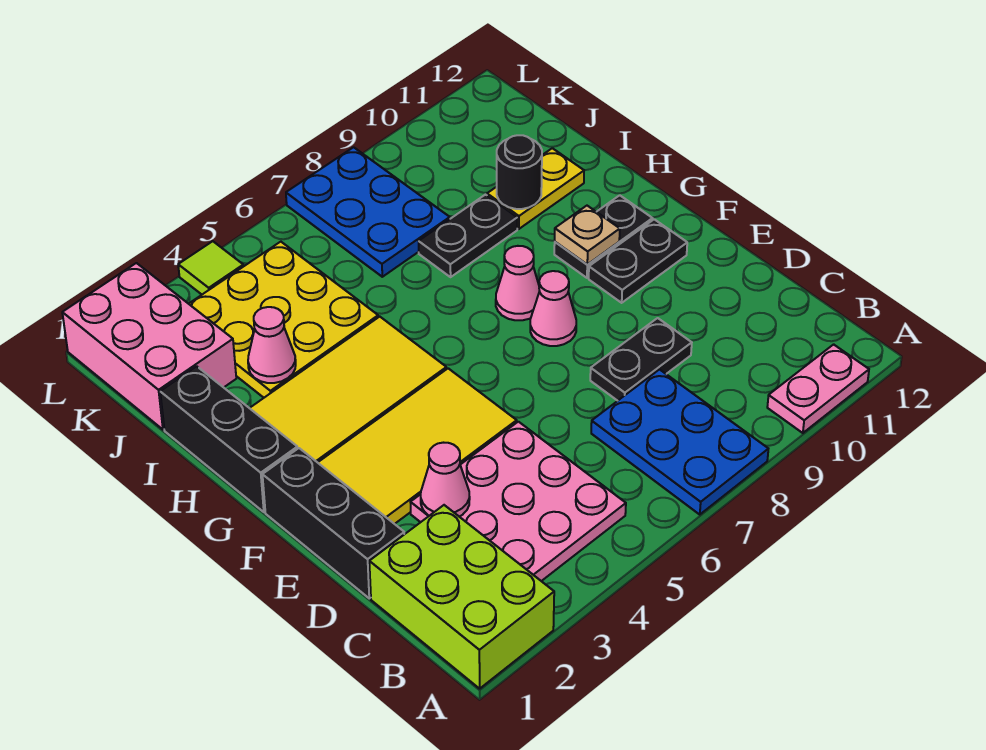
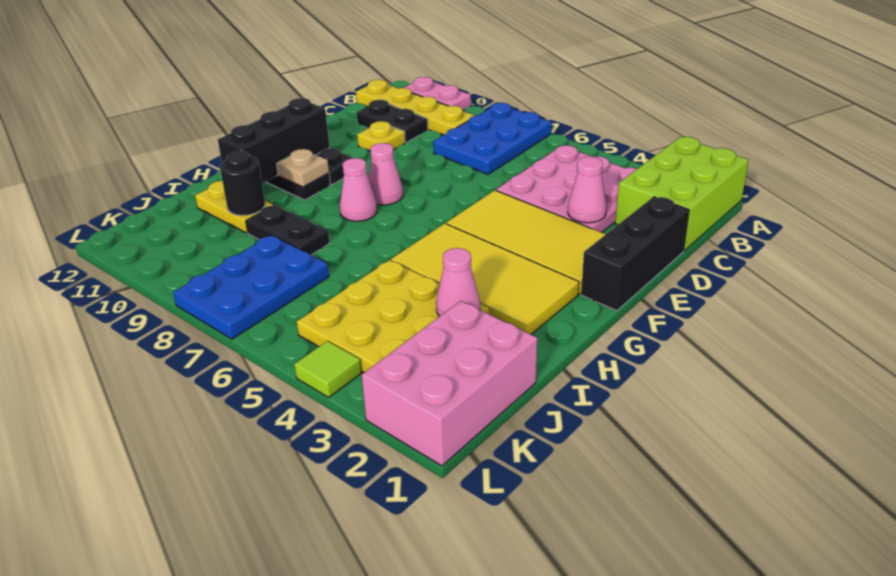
none -> yellow 1x4 plate [356,80,475,135]
black 1x2 plate [590,318,692,401] -> black 1x2 plate moved to [357,100,428,142]
none -> yellow 1x1 plate [357,121,405,151]
black 1x3 brick [160,366,298,512] -> black 1x3 brick moved to [218,98,330,183]

